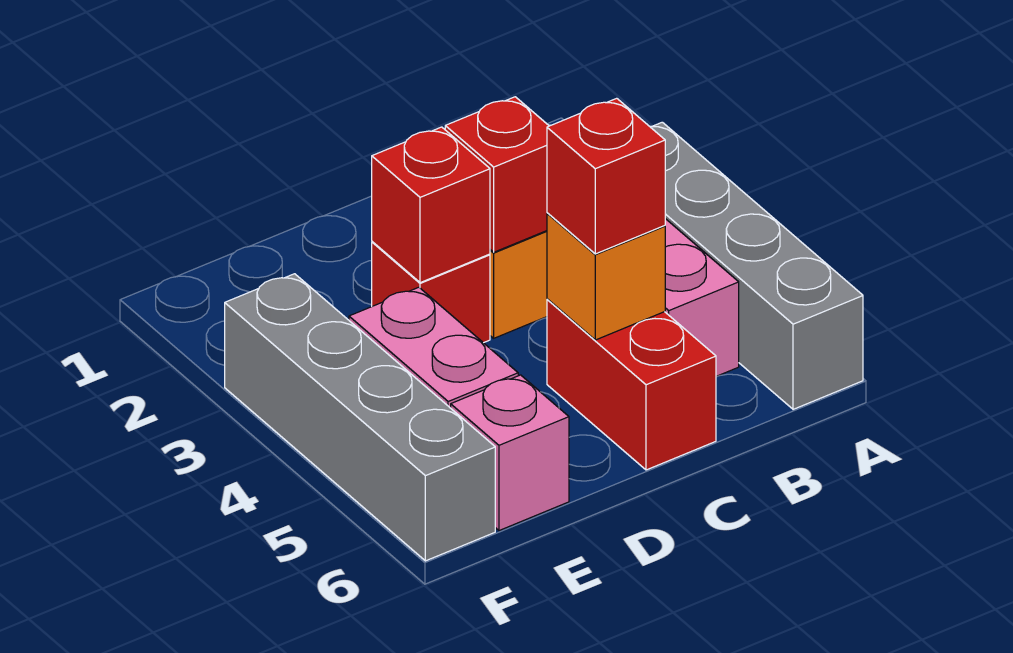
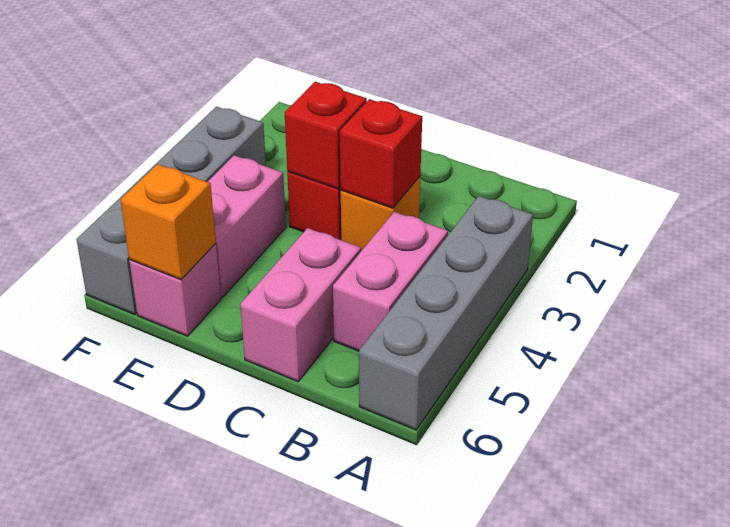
red 1x2 brick [547,299,716,470] -> pink 1x2 brick [240,228,361,381]
orange 1x1 brick [547,213,665,340] -> orange 1x1 brick moved to [121,164,216,280]
red 1x1 brick [547,98,665,254] -> none

